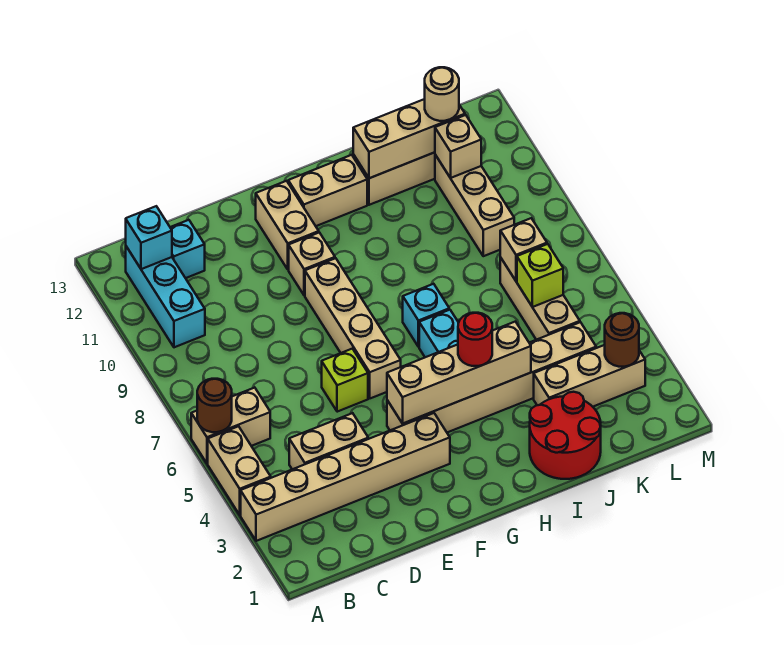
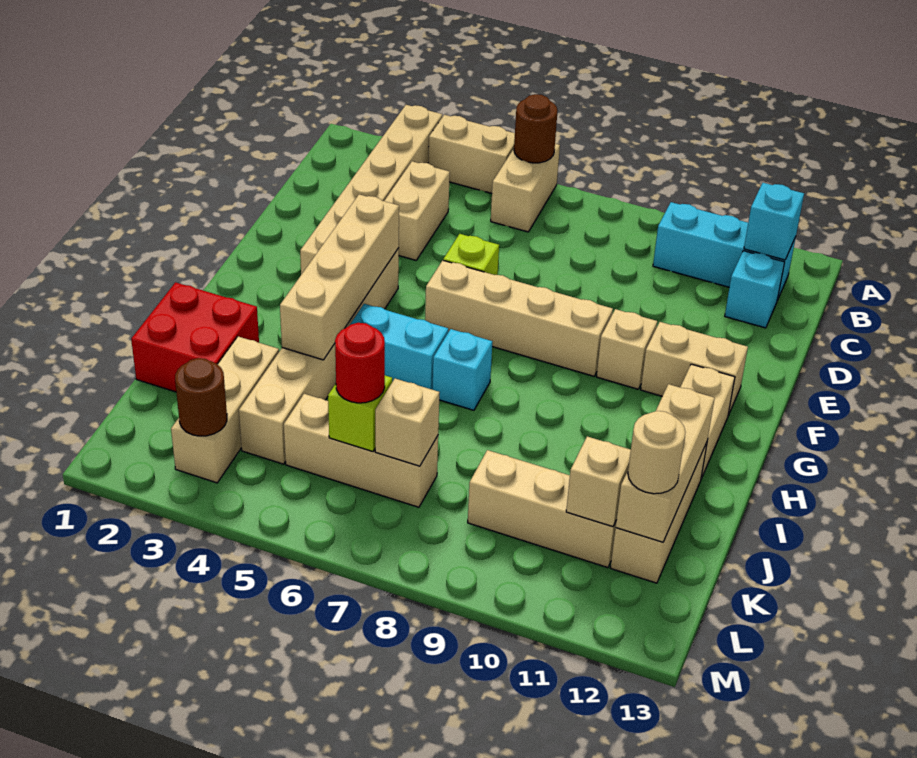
red 1x1 round brick [458,313,492,366] -> red 1x1 round brick moved to [335,323,385,403]
red 2x2 round brick [530,392,601,479] -> red 2x2 brick [131,282,259,392]

